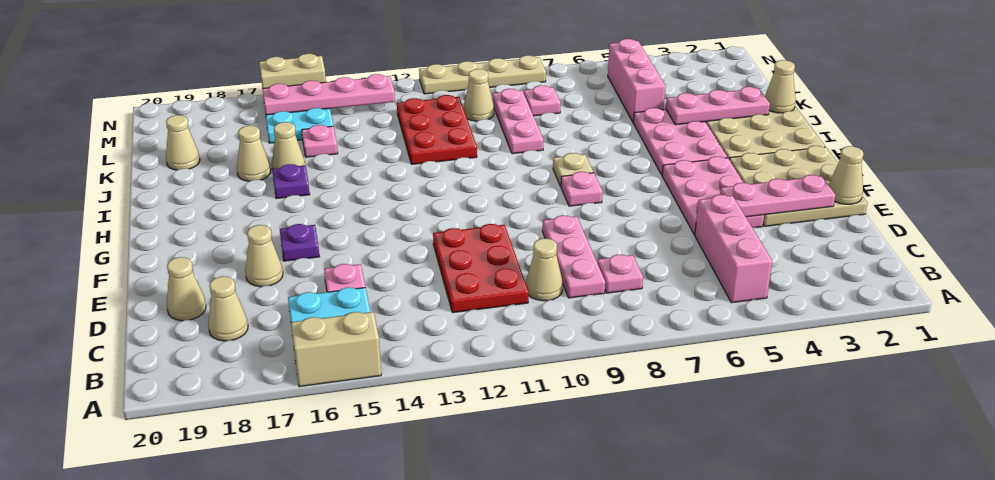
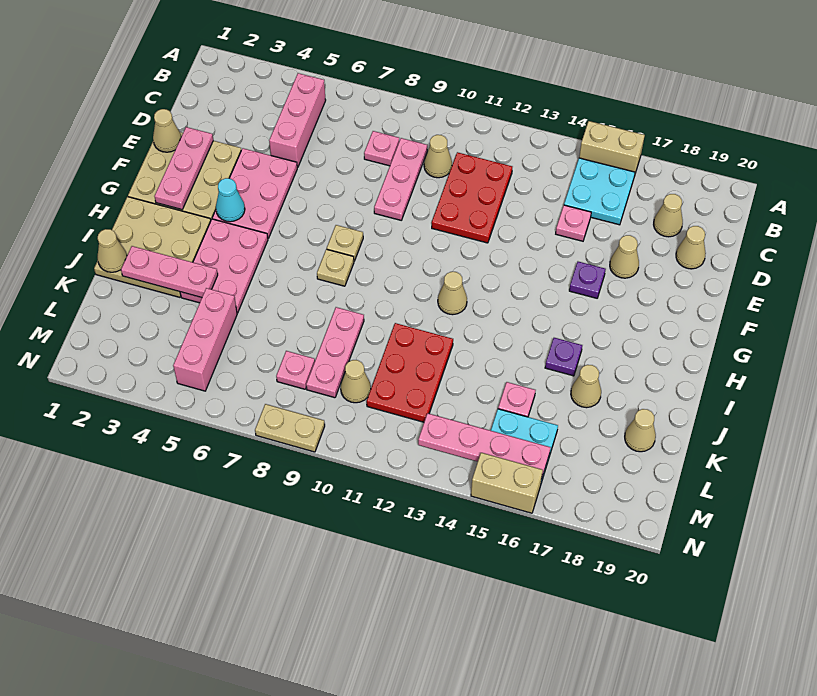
pink 1x3 plate [720,175,836,217] -> pink 1x3 plate turned to [154,127,213,210]
none -> cyan 1x1 cone [216,178,245,222]
pink 1x1 plate [561,172,603,206] -> tan 1x1 plate [327,225,363,261]
tan 1x1 cone [272,122,305,169] -> tan 1x1 cone moved to [438,272,467,315]
tan 1x4 plate [419,55,546,94] -> tan 1x2 plate [255,404,325,452]

